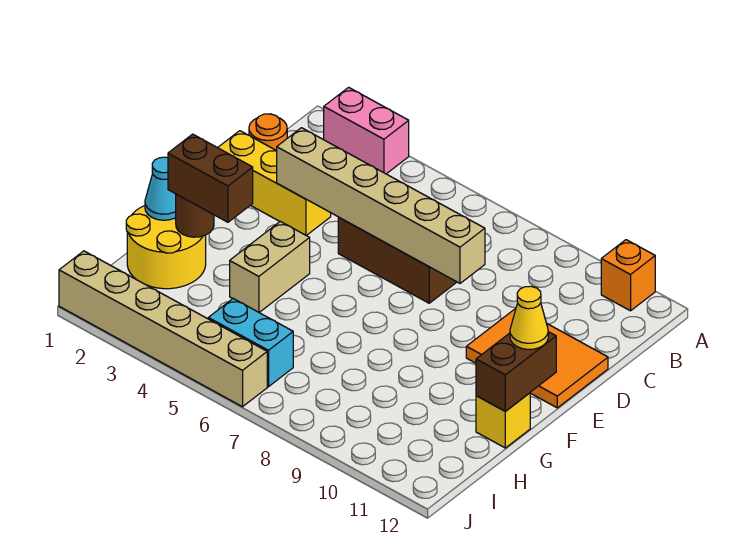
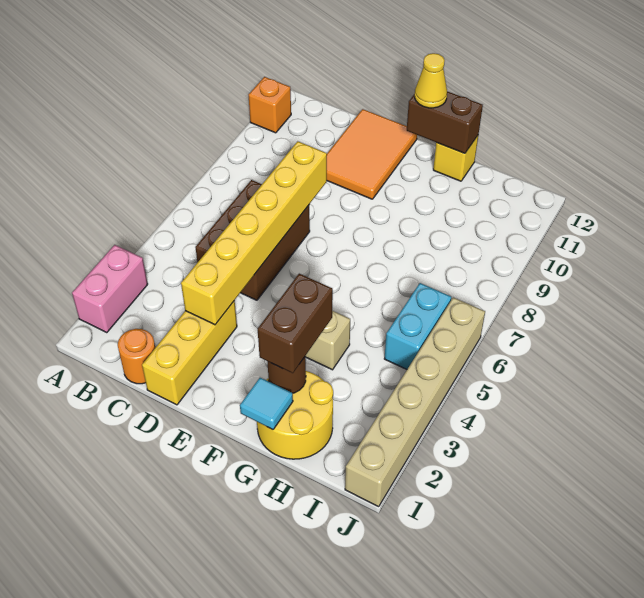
tan 1x6 brick [277,128,485,283] -> yellow 1x6 brick [181,141,327,325]
cyan 1x1 cone [145,157,176,220] -> cyan 1x1 tile [240,378,293,430]

